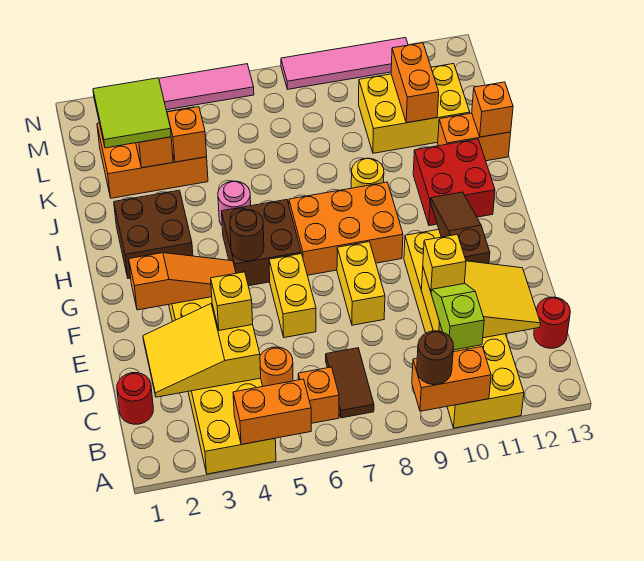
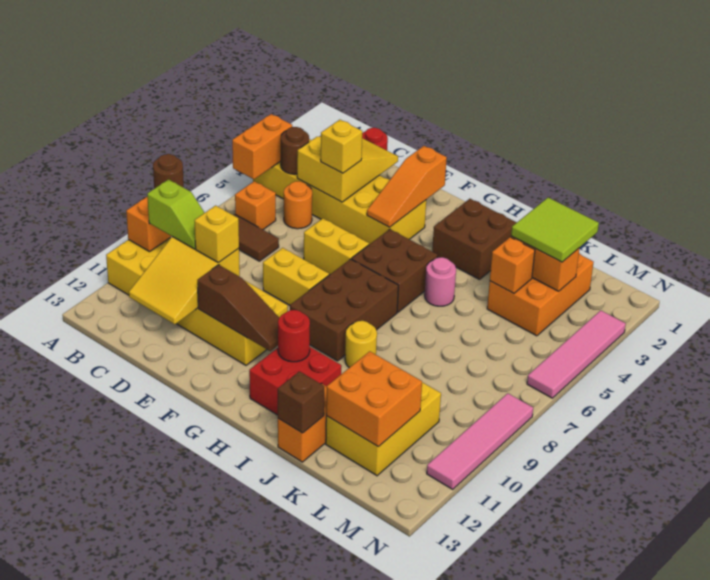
red 1x1 round brick [534,297,570,348] -> red 1x1 round brick moved to [278,310,310,362]
brown 1x1 round brick [230,210,264,261] -> brown 1x1 round brick moved to [281,127,309,174]
orange 2x3 brick [289,182,403,275] -> brown 2x3 brick [290,259,398,361]
orange 1x1 brick [472,82,513,137] -> brown 1x1 brick [278,371,324,433]
orange 1x2 brick [391,43,439,123] -> orange 2x2 brick [326,351,422,447]

